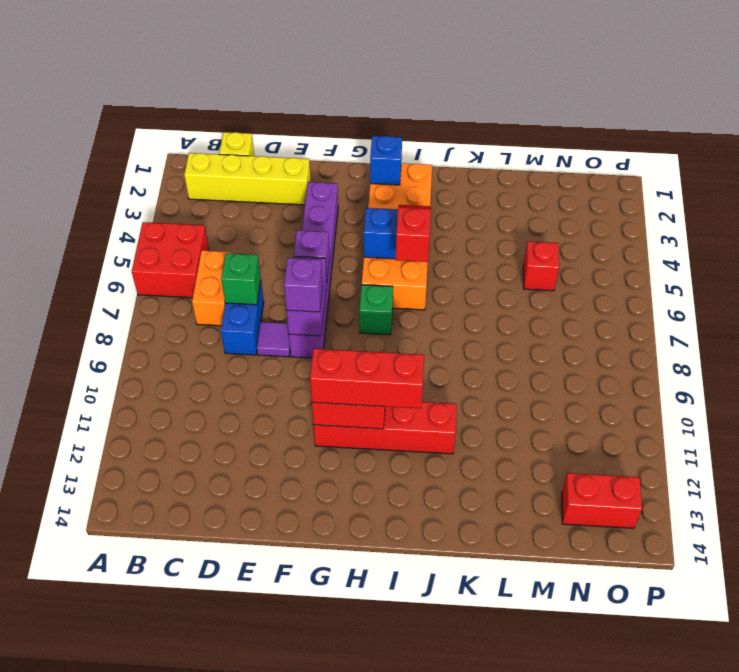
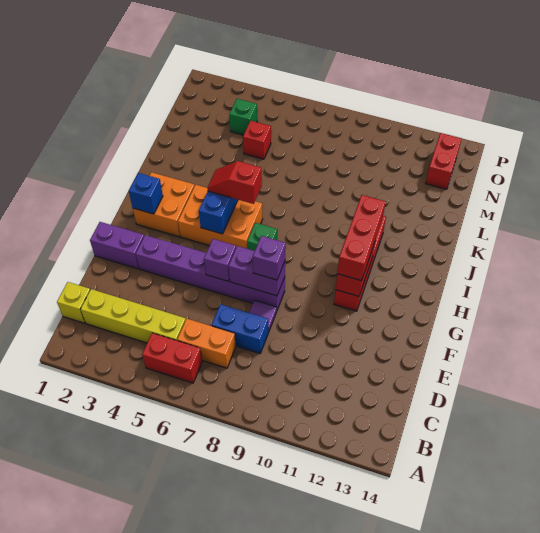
red 2x2 brick [132,222,209,298] -> red 1x2 brick [142,333,202,383]
yellow 1x4 brick [184,153,311,205] -> yellow 1x4 brick turned to [81,289,186,343]
green 1x1 brick [221,253,261,305] -> green 1x1 brick moved to [229,99,257,135]
none -> purple 1x2 brick [90,222,144,269]

